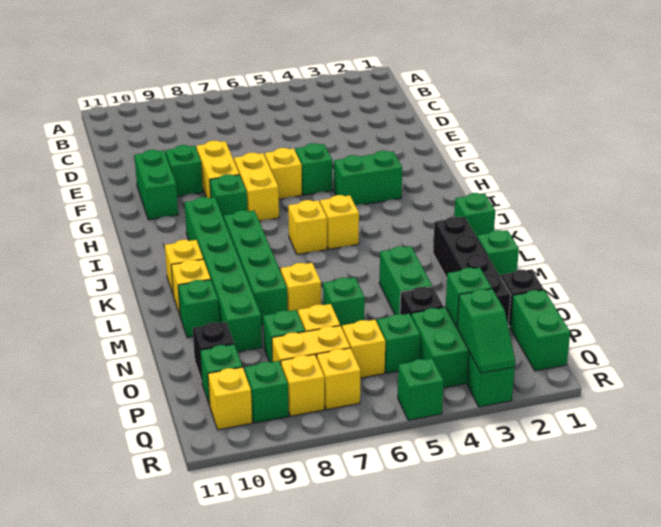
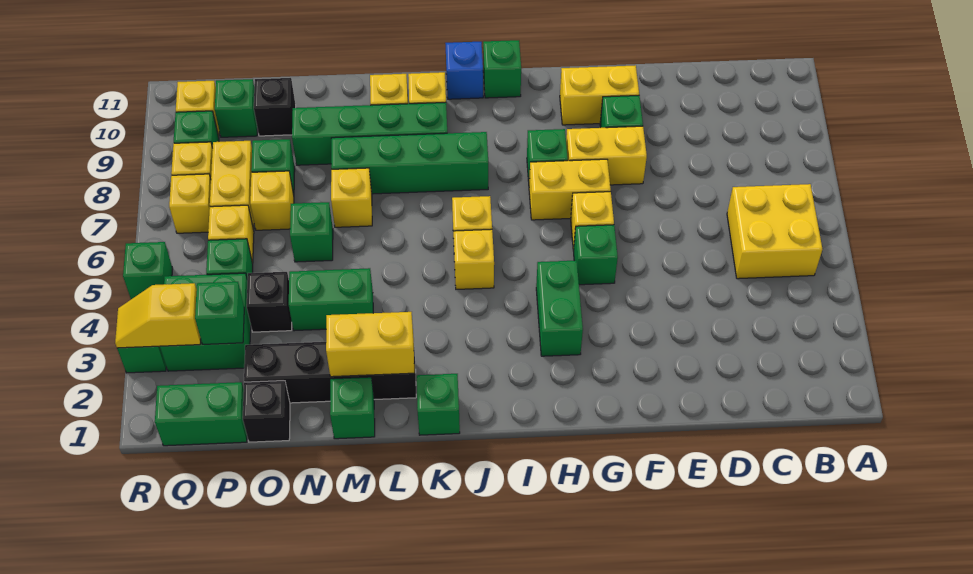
none -> yellow 2x2 brick [727,184,823,279]
green 1x2 brick [134,150,178,220] -> yellow 1x2 brick [560,65,639,125]
green 1x6 brick [185,197,262,352] -> green 1x4 brick [292,102,447,165]
none -> blue 1x1 brick [445,42,483,99]
none -> yellow 1x2 brick [326,312,414,377]
green 1x1 brick [178,280,219,338] -> green 1x1 brick moved to [483,40,521,98]
green 1x2 slope [457,289,515,373] -> yellow 1x2 slope [115,283,201,348]

